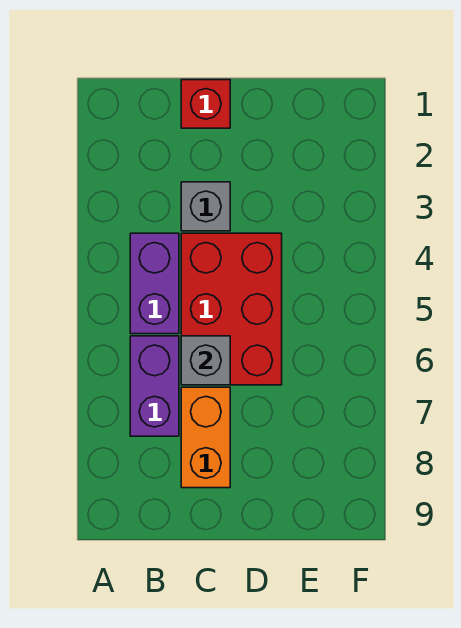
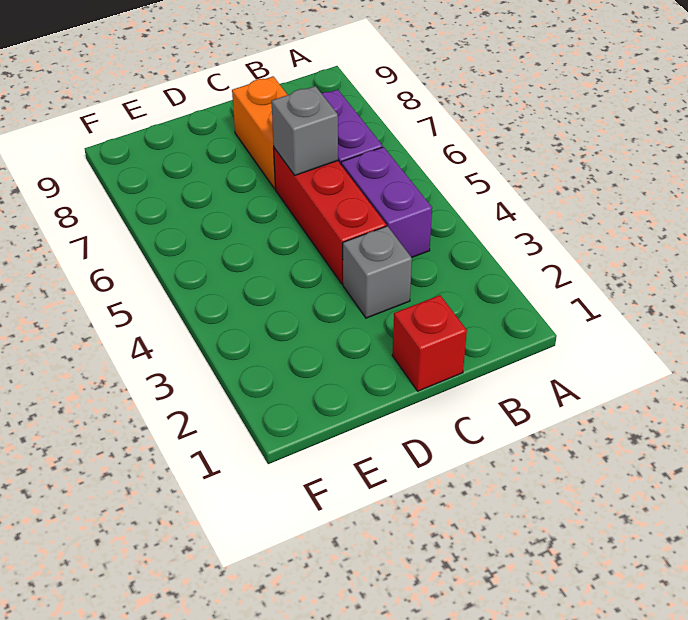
red 2x3 brick [181,233,282,385] -> red 1x3 brick [274,148,386,284]

